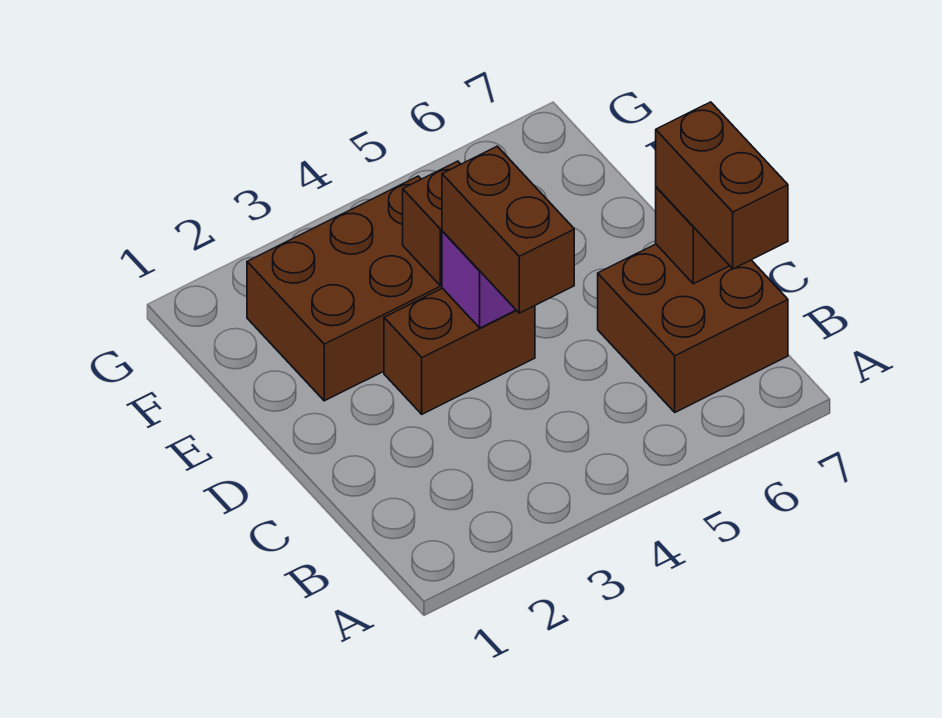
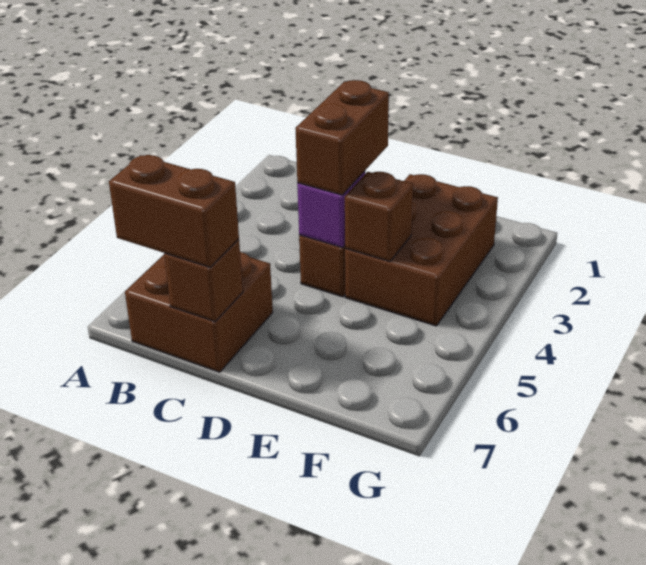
brown 1x2 brick [442,146,574,313] -> brown 1x2 brick turned to [295,80,389,195]

